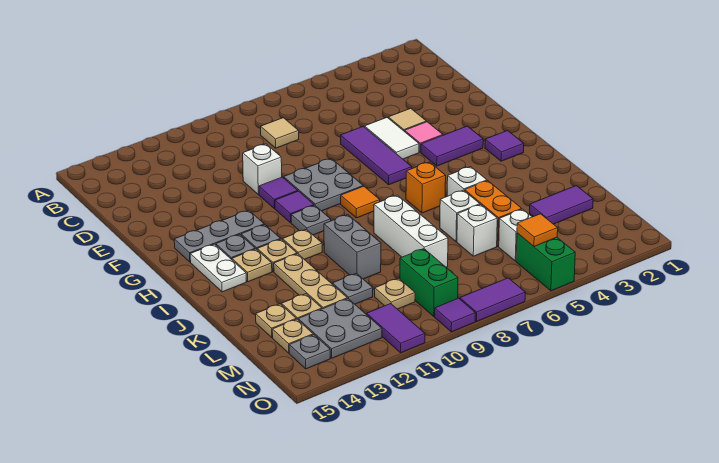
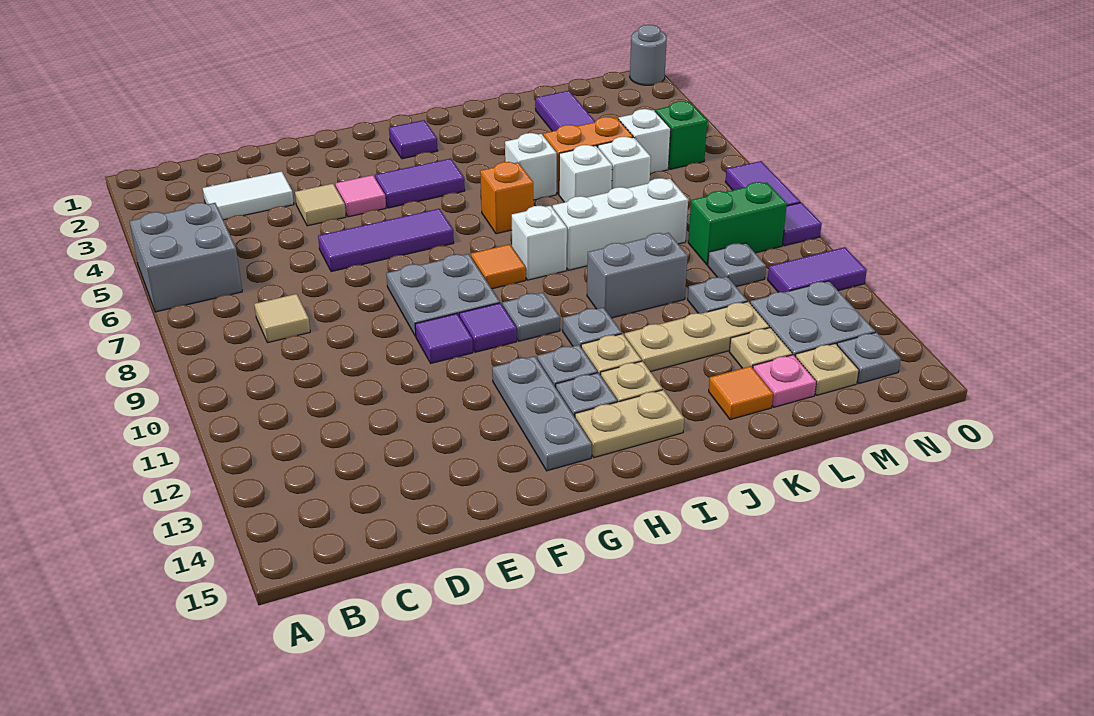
none -> grey 2x2 brick [129,203,242,312]
white 1x2 tile [365,118,419,159] -> white 1x2 tile moved to [203,171,294,220]
white 1x1 brick [243,144,282,195] -> white 1x1 brick moved to [512,206,567,280]
purple 1x2 tile [421,126,483,166] -> purple 1x2 tile turned to [375,158,465,208]
white 1x2 plate [190,244,246,292] -> tan 1x2 plate [575,390,684,458]
tan 1x1 plate [283,229,322,260] -> grey 1x1 plate [563,307,622,347]
tan 1x1 plate [256,304,296,338] -> pink 1x1 plate [753,355,816,407]
tan 1x1 plate [375,278,415,309] -> grey 1x1 plate [708,243,766,287]
green 1x2 brick [516,233,575,291] -> green 1x1 brick [655,101,707,169]
orange 1x1 tile [517,214,558,246] -> orange 1x1 tile moved to [709,366,773,420]
none -> grey 1x1 round brick [630,25,667,85]

